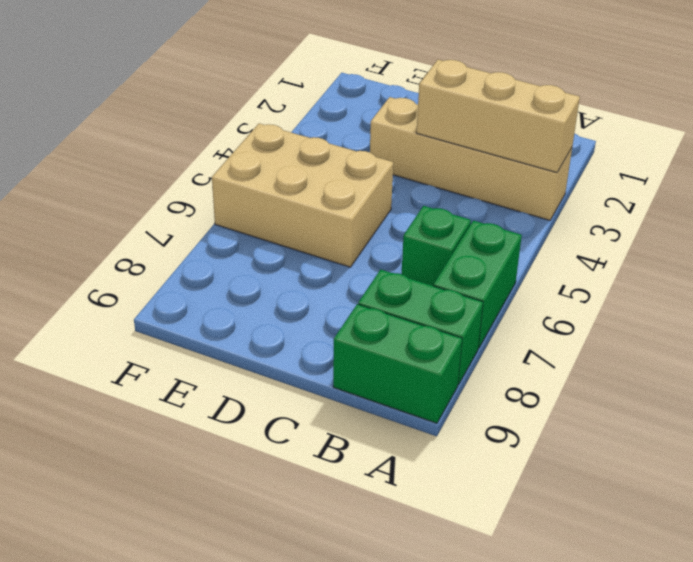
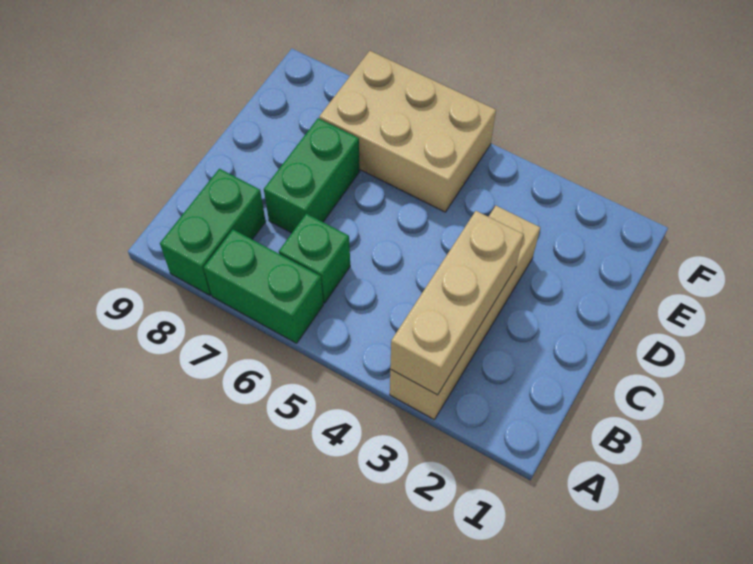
green 1x2 brick [333,304,462,423] -> green 1x2 brick moved to [264,118,360,233]
tan 2x3 brick [212,123,393,267] -> tan 2x3 brick turned to [319,51,496,212]

